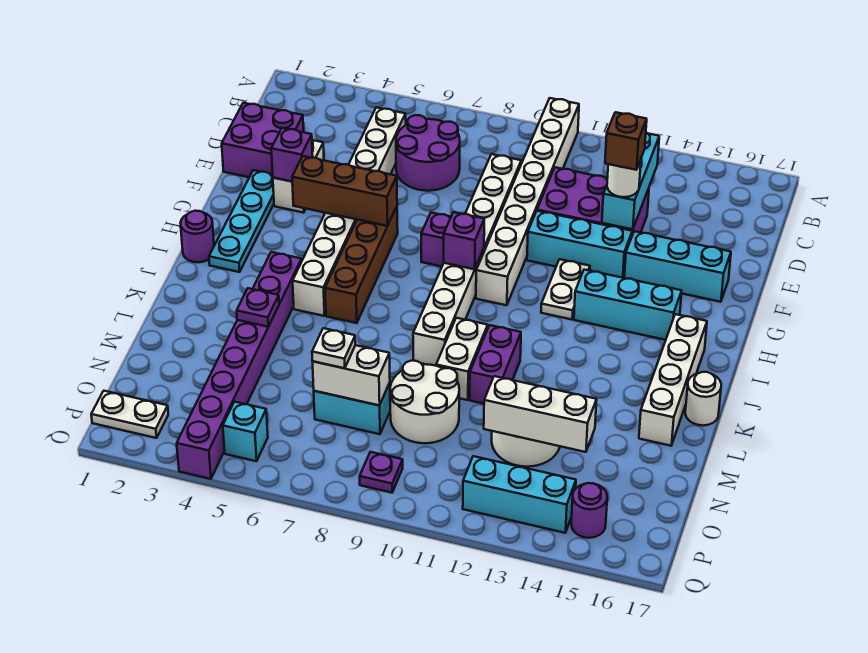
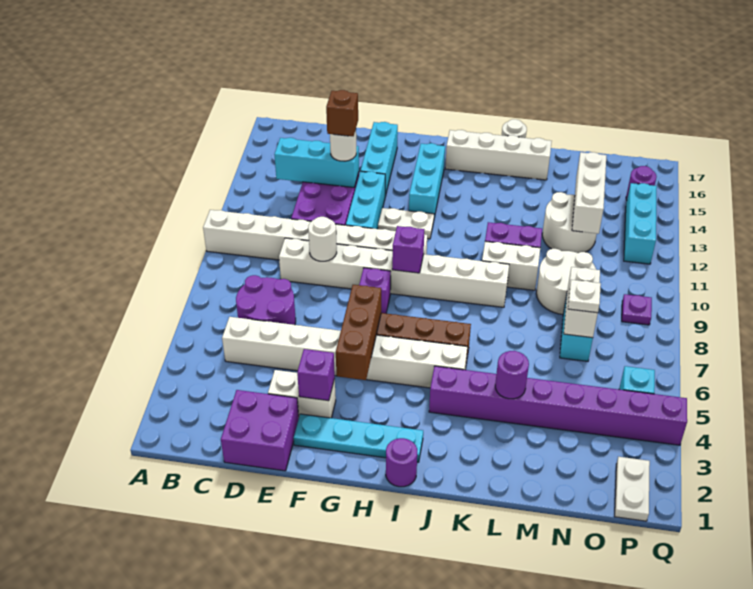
none -> white 1x1 round brick [308,217,337,261]
purple 1x1 plate [237,288,279,327] -> purple 1x1 round brick [495,351,529,399]

